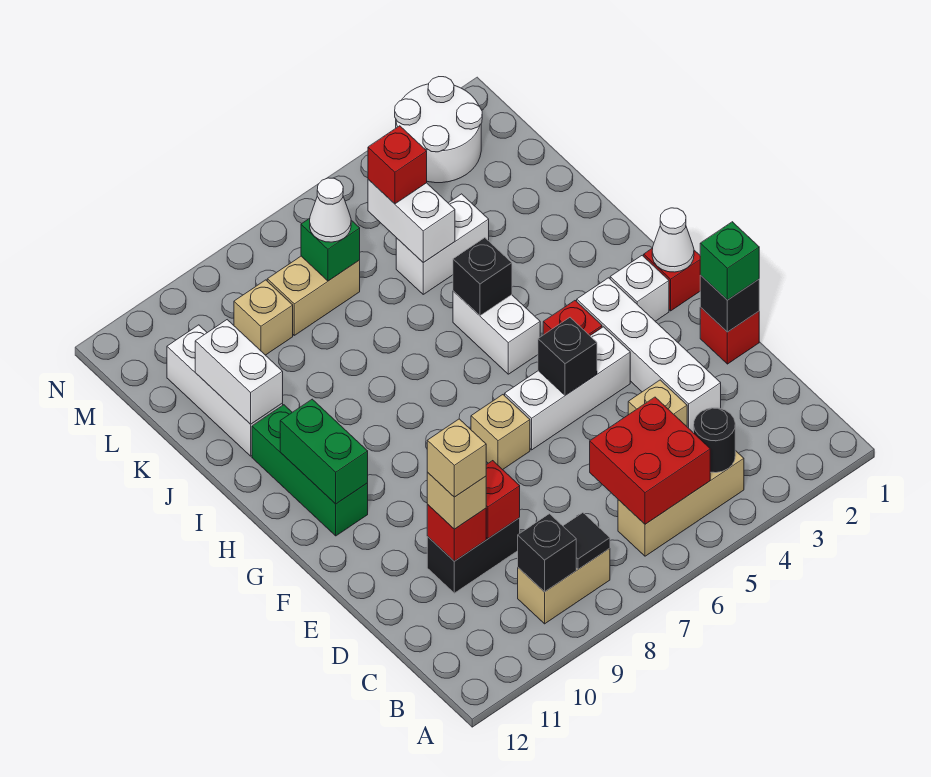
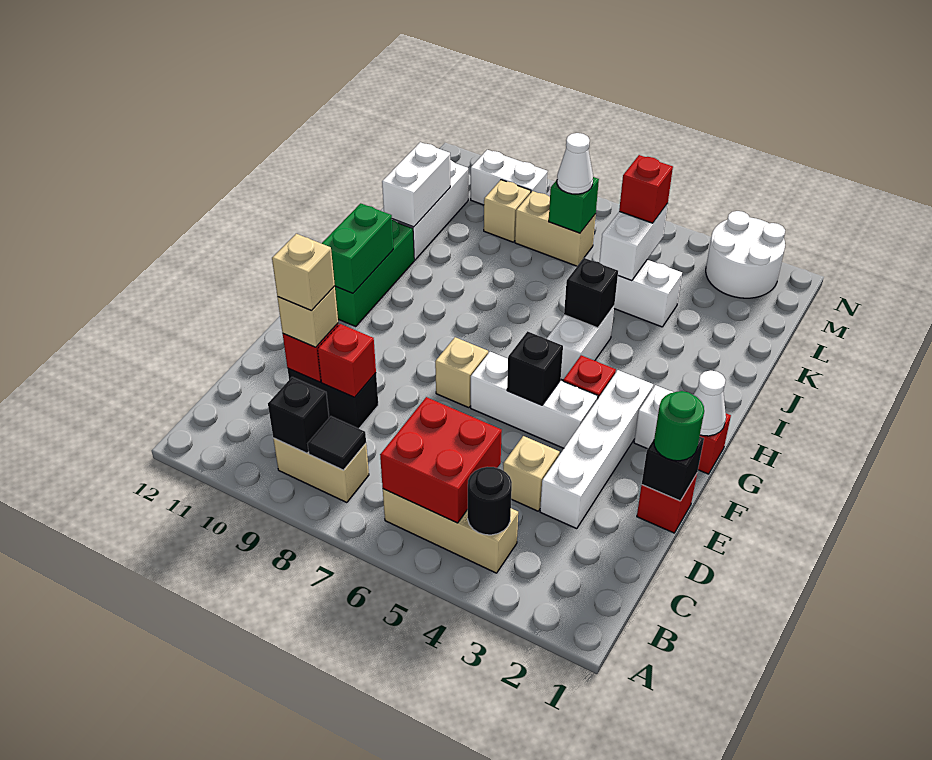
green 1x1 brick [700,222,759,300] -> green 1x1 round brick [654,391,704,461]
none -> white 1x2 brick [471,150,548,205]

